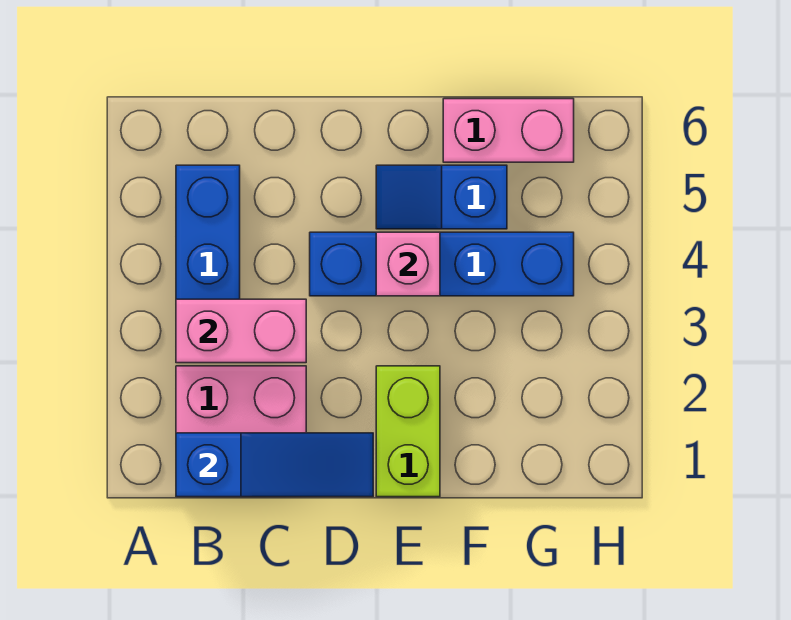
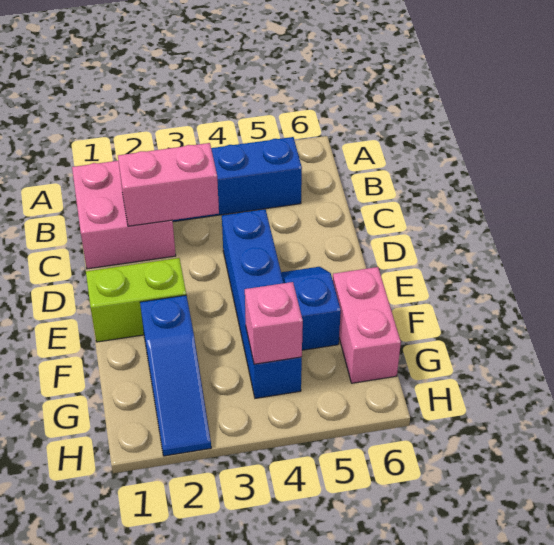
blue 1x3 slope [176,433,373,497] -> blue 1x3 slope moved to [140,295,211,456]
pink 1x2 brick [176,299,306,363] -> pink 1x2 brick turned to [118,143,219,226]
pink 1x1 brick [376,232,440,296] -> pink 1x1 brick moved to [245,282,303,364]

